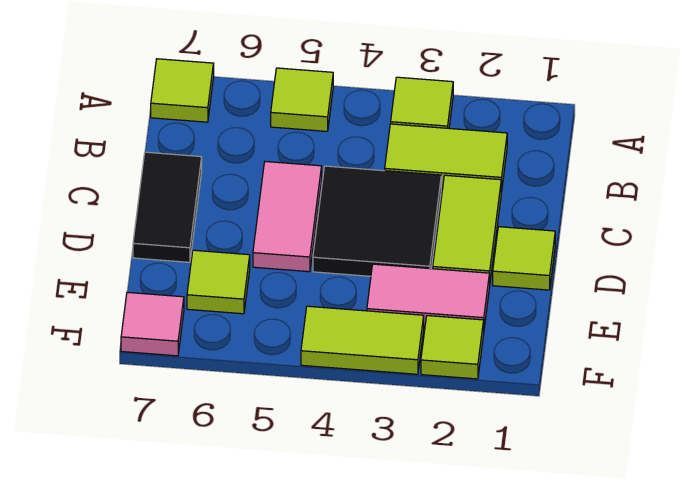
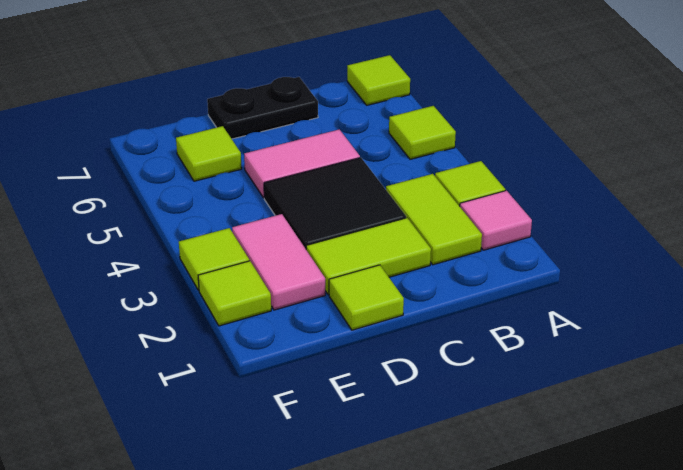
black 1x2 tile [133,152,202,262] -> black 1x2 plate [207,77,318,139]
lime 1x2 tile [301,306,424,374] -> lime 1x1 tile [179,228,249,291]
pink 1x1 tile [121,292,184,356] -> pink 1x1 tile moved to [460,191,532,250]

